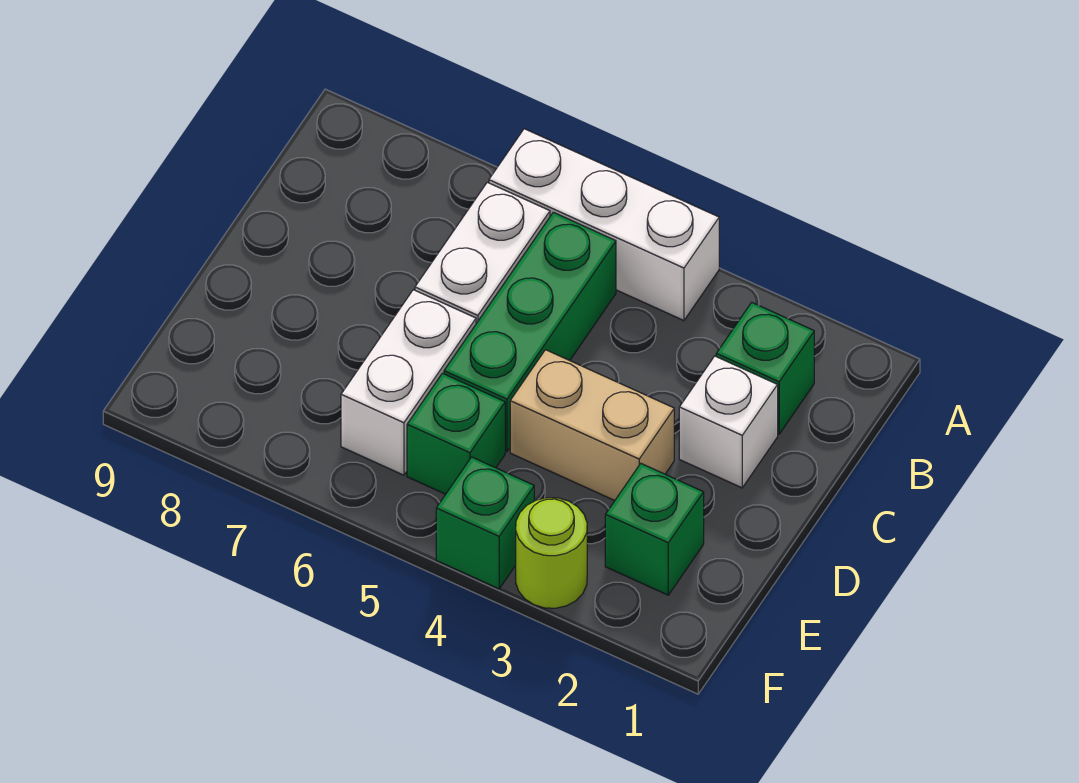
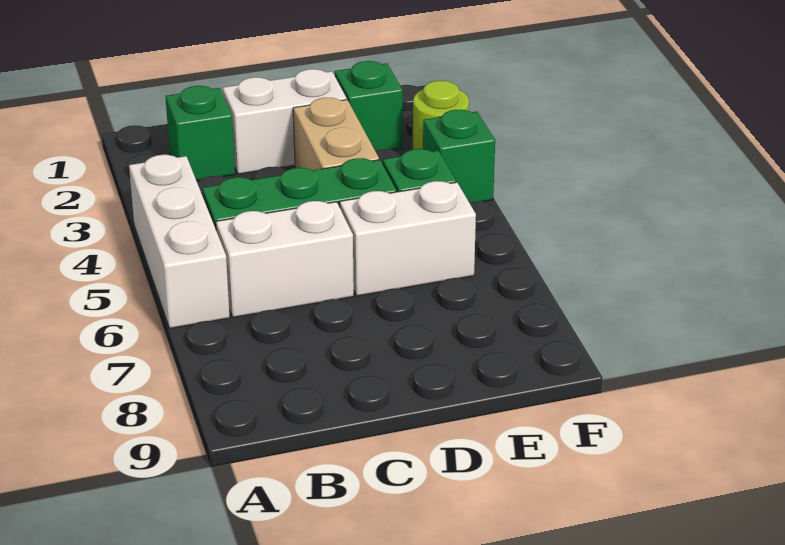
white 1x1 brick [679,356,778,488] -> white 1x2 brick [223,69,347,174]

